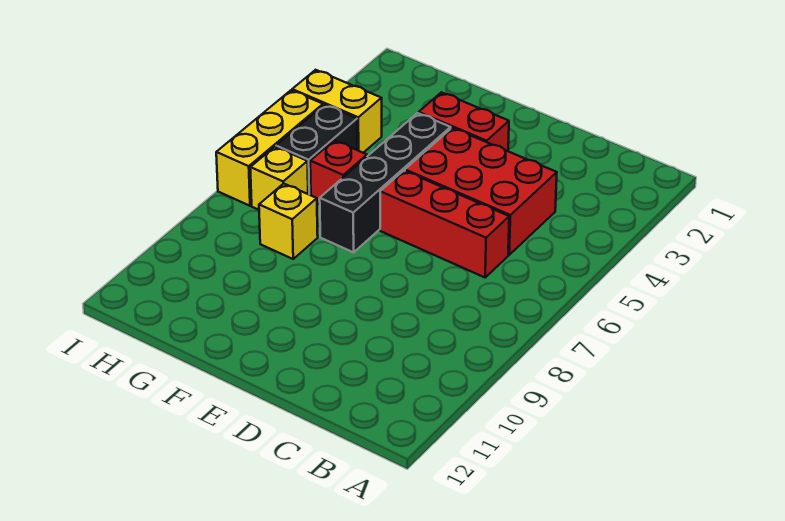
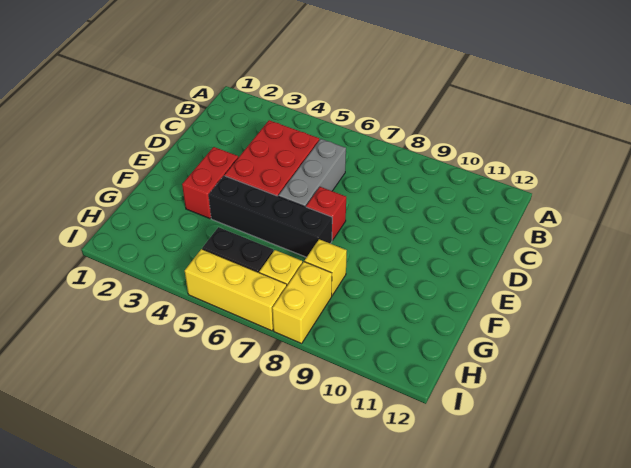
red 1x3 brick [380,171,509,277] -> grey 1x3 brick [278,139,346,207]
red 1x1 brick [310,140,367,204] -> red 1x1 brick moved to [306,187,346,240]
yellow 1x2 brick [292,70,382,153] -> yellow 1x2 brick moved to [272,262,332,343]

